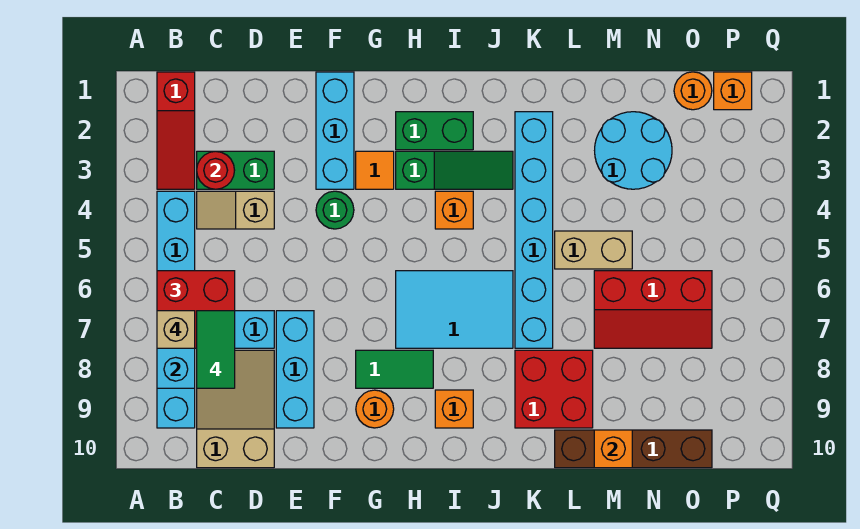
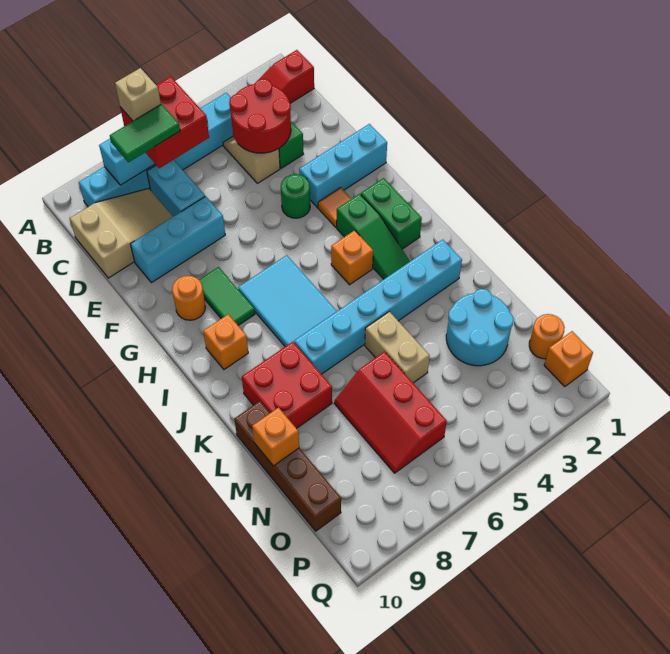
red 1x1 round brick [197,151,235,189] -> red 2x2 round brick [229,79,291,153]

